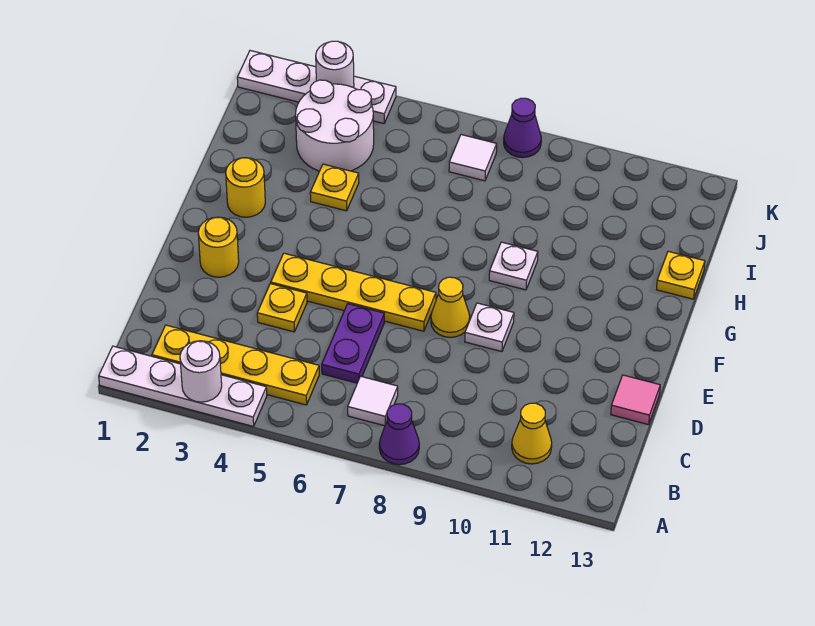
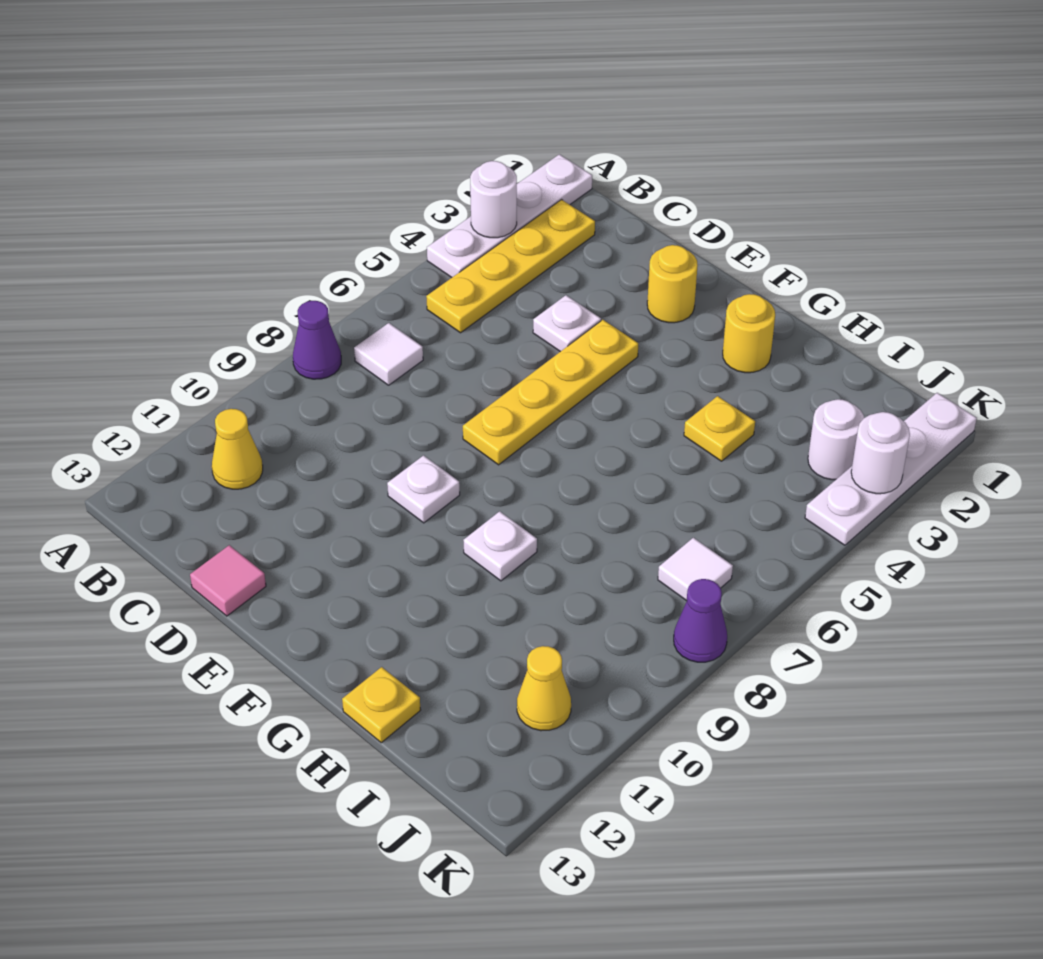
purple 1x2 plate [322,304,384,383] -> none
yellow 1x1 plate [257,284,307,332] -> white 1x1 plate [533,295,601,352]
yellow 1x1 cone [431,277,470,337] -> yellow 1x1 cone moved to [517,646,571,731]
white 2x2 round brick [296,80,374,171] -> white 1x1 round brick [808,399,864,480]

